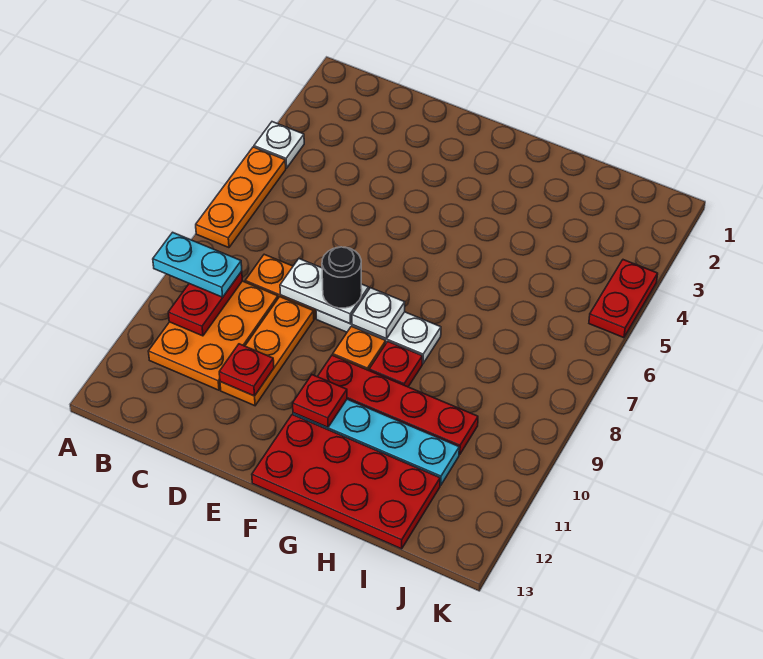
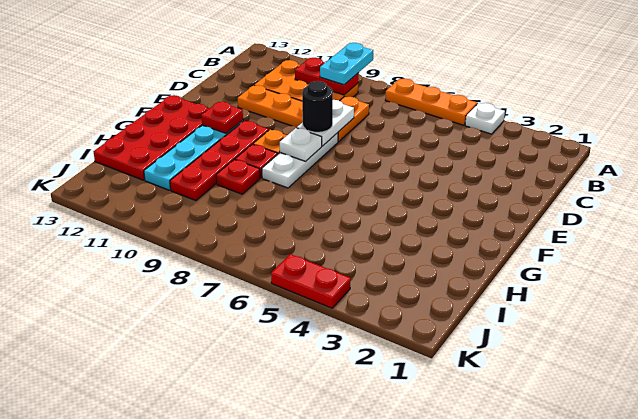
red 1x1 plate [219,344,274,396] -> red 1x1 plate moved to [216,159,260,194]

